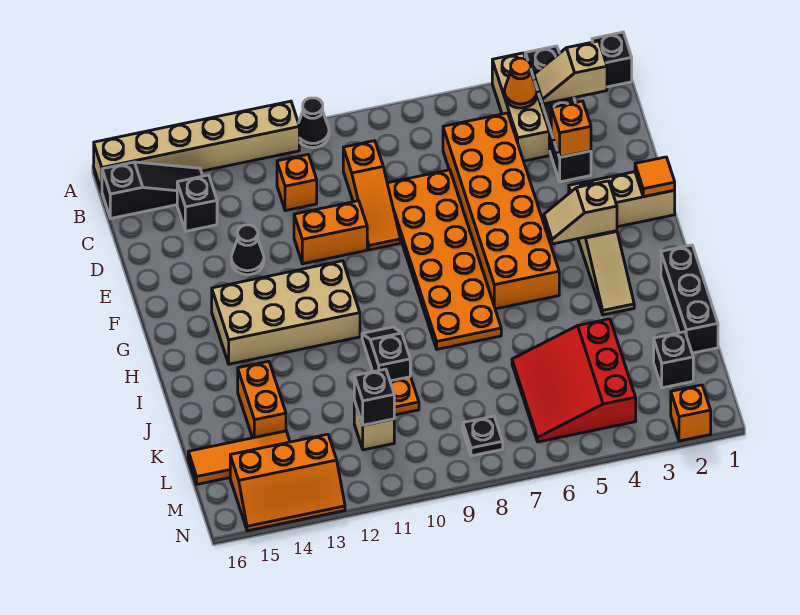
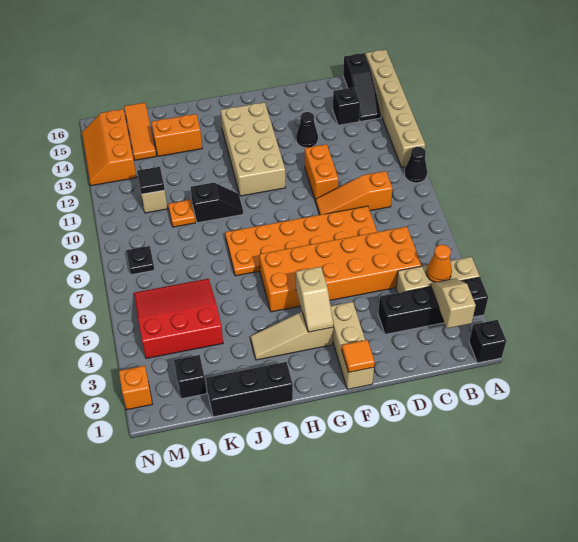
orange 1x1 brick [277,155,317,211] -> none
orange 1x1 brick [551,101,591,157] -> none
tan 1x2 slope [544,181,617,244] -> tan 1x2 slope turned to [296,267,333,332]
black 1x1 brick [354,369,394,425] -> black 1x1 tile [137,167,165,194]

